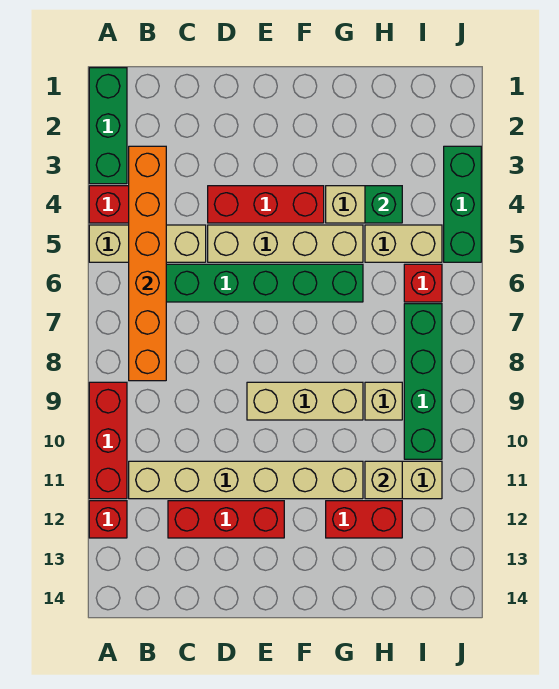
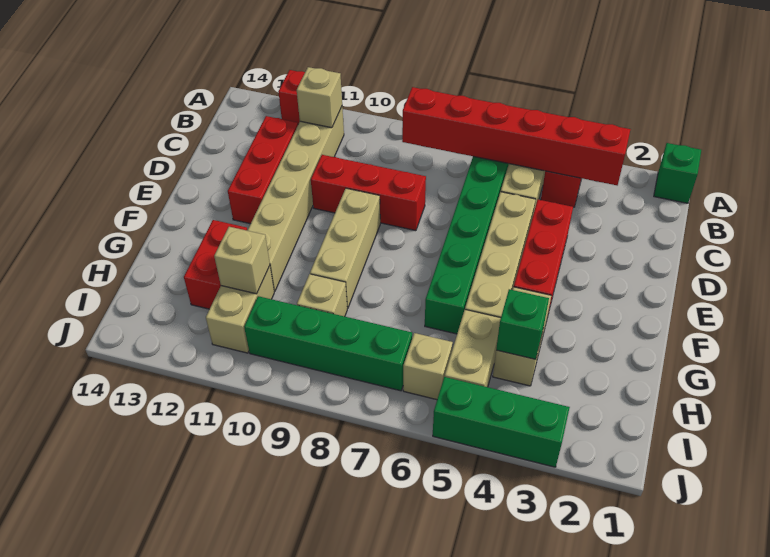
green 1x3 brick [89,68,127,184] -> green 1x1 brick [654,143,701,203]
red 1x3 brick [89,382,127,499] -> red 1x3 brick moved to [311,155,426,231]
orange 1x6 brick [129,146,166,381] -> red 1x6 brick [402,87,631,185]
none -> tan 1x1 brick [297,67,342,128]
red 1x1 brick [404,264,442,302] -> tan 1x1 brick [403,333,453,400]

